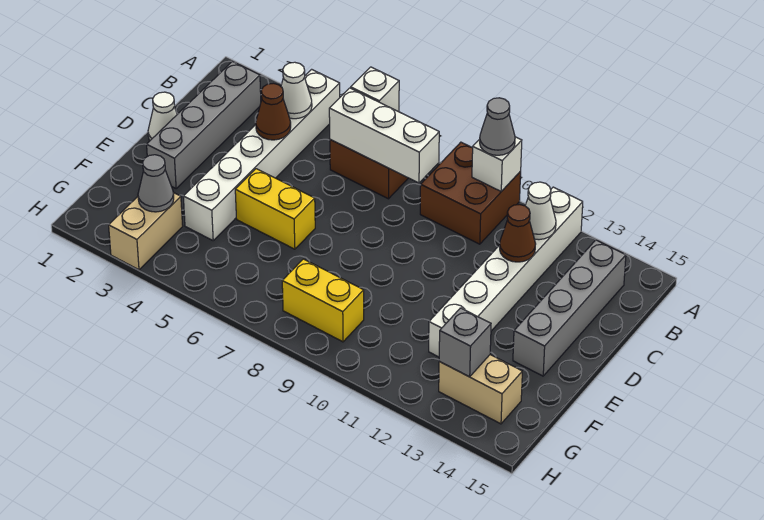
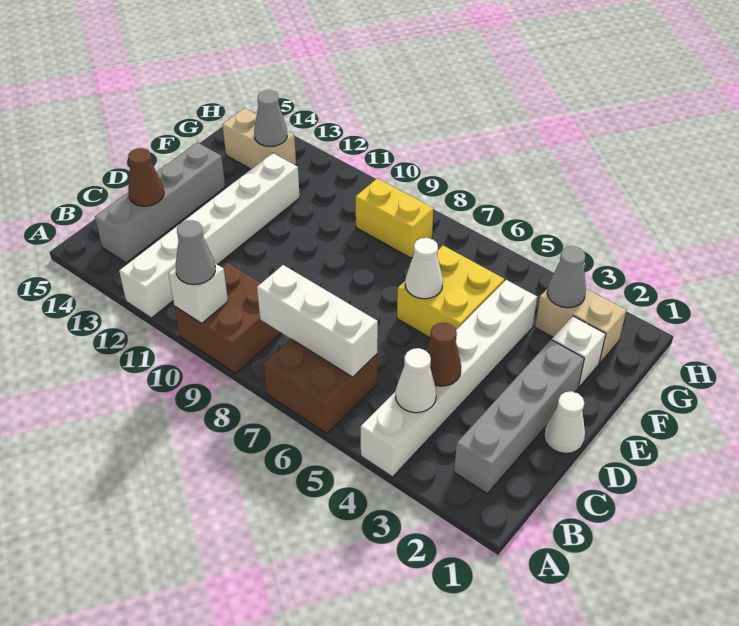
white 1x1 brick [351,67,399,112] -> white 1x1 brick moved to [552,316,606,387]
white 1x1 cone [525,182,556,240] -> white 1x1 cone moved to [405,238,443,299]
brown 1x1 cone [500,204,536,262] -> brown 1x1 cone moved to [128,148,164,206]
yellow 1x2 brick [235,169,315,249] -> yellow 2x2 brick [397,246,504,338]
tan 1x2 brick [109,192,183,270] -> tan 1x2 brick turned to [535,288,626,363]
grey 1x1 brick [439,308,491,377] -> grey 1x1 cone [254,90,287,147]

